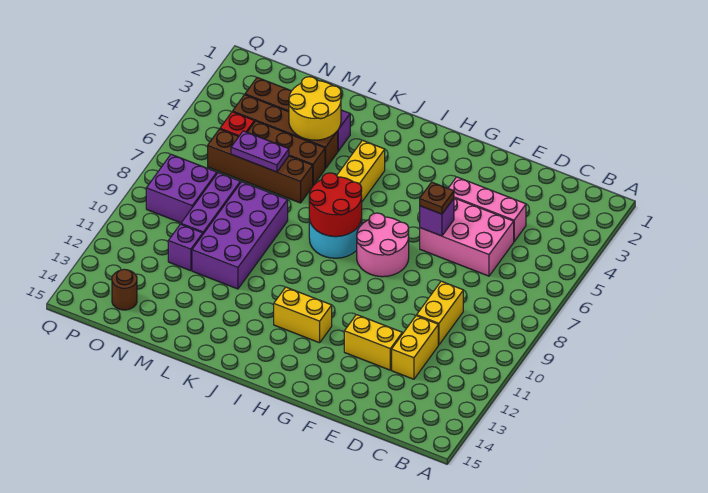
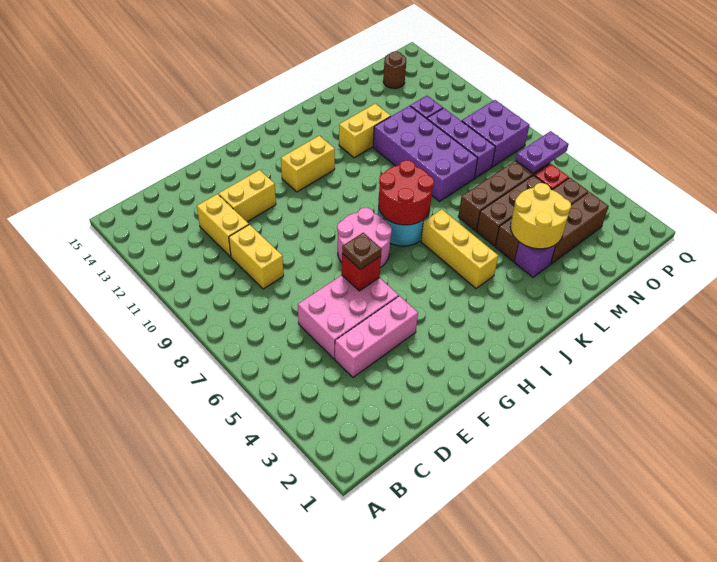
purple 1x1 brick [420,199,454,236] -> red 1x1 brick [342,254,381,291]
none -> yellow 1x2 brick [339,104,391,158]
purple 1x2 plate [231,131,289,172] -> purple 1x2 plate moved to [516,131,569,173]

